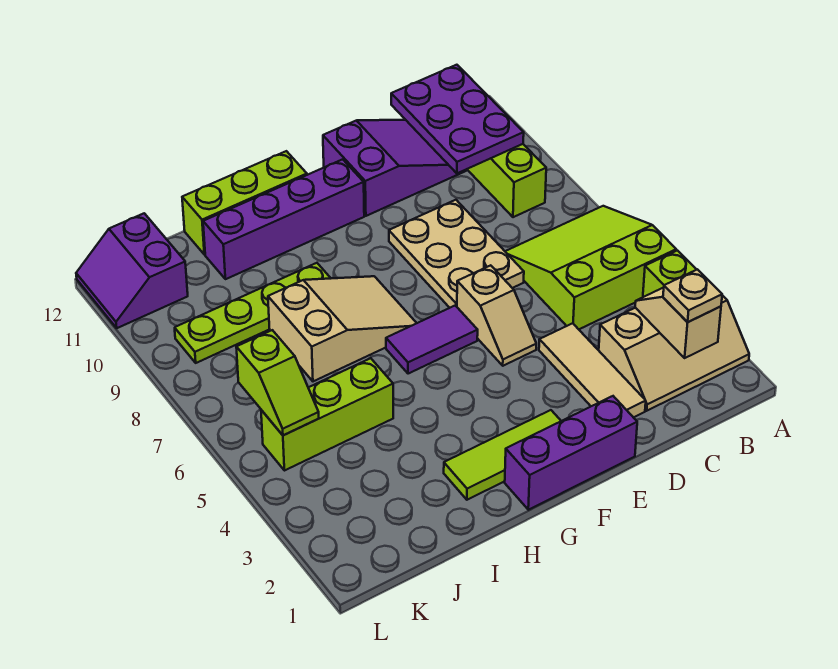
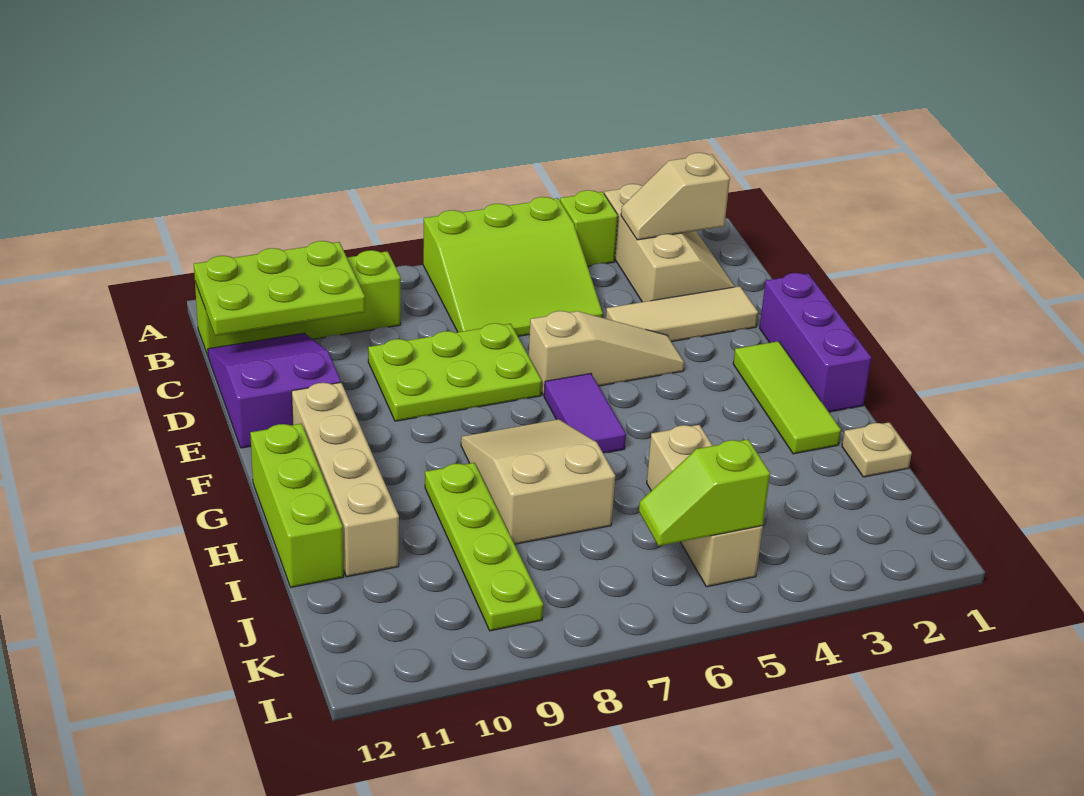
lime 3x3 slope [505,206,676,329] -> lime 3x3 slope turned to [423,197,603,336]
tan 1x1 plate [663,269,722,322] -> tan 1x1 plate moved to [842,422,912,477]
purple 2x3 plate [391,65,524,173] -> lime 2x3 plate [194,241,365,336]
tan 2x3 plate [389,200,524,308] -> lime 2x3 plate [368,323,542,421]
tan 1x2 slope [457,265,536,366] -> tan 1x3 slope [529,311,685,396]
purple 1x4 brick [203,159,364,279] -> tan 1x4 brick [292,383,399,577]
lime 1x3 brick [261,358,393,471] -> tan 1x3 brick [647,425,763,587]
lime 1x2 slope [236,330,319,435] -> lime 1x2 slope turned to [639,439,770,546]
purple 2x2 slope [76,213,188,328] -> none

